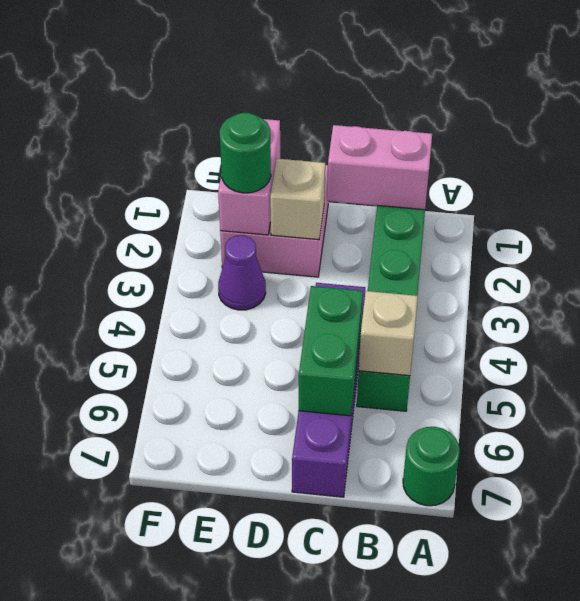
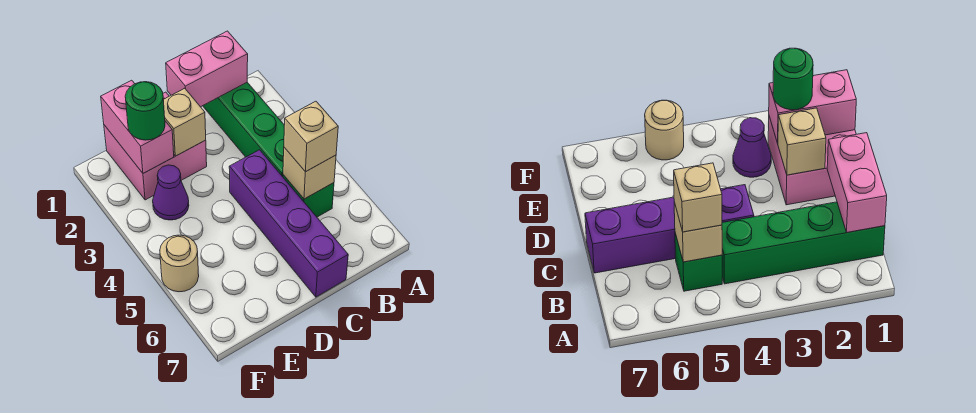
green 1x1 round brick [403,427,460,506] -> none
none -> tan 1x1 brick [284,101,338,172]
green 1x2 brick [299,286,363,416] -> none
none -> tan 1x1 round brick [160,235,199,292]

